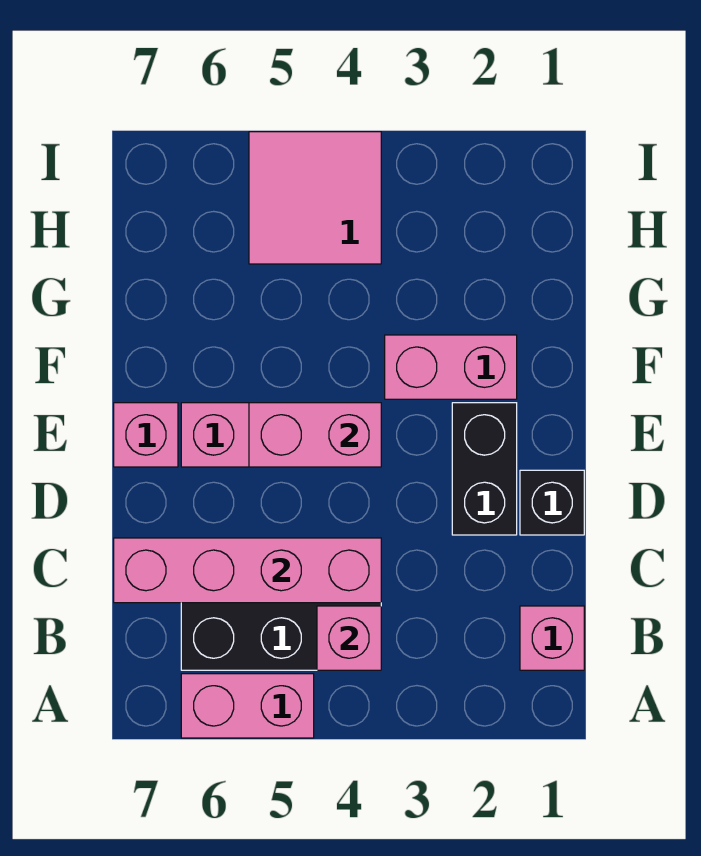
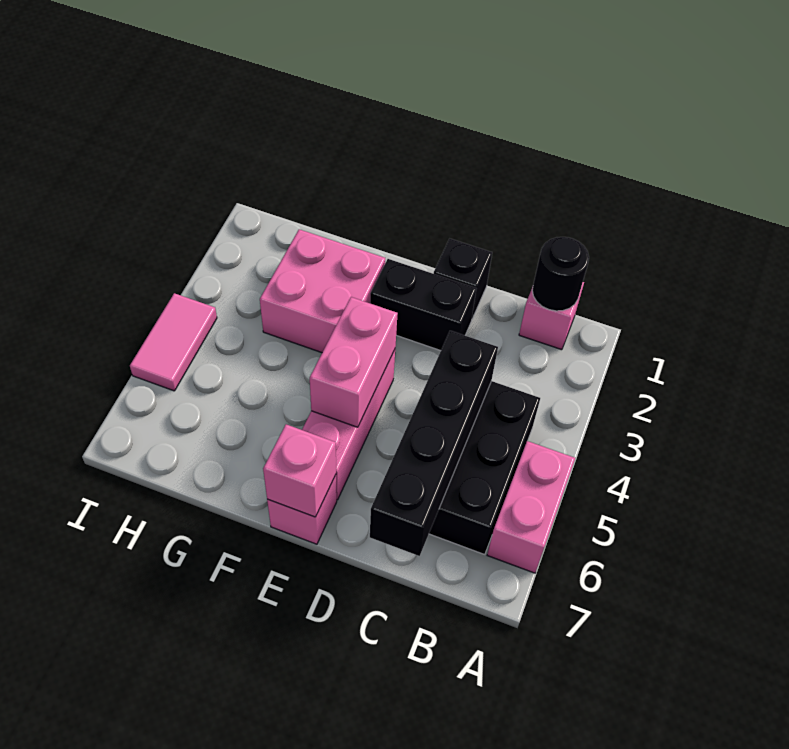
none -> black 1x1 round brick [532,237,589,311]
pink 1x1 brick [317,606,381,670] -> pink 1x1 brick moved to [263,424,336,517]
pink 1x4 brick [114,538,381,603] -> black 1x4 brick [370,331,498,556]
pink 1x2 brick [385,335,517,399] -> pink 2x2 brick [260,229,385,353]
pink 2x2 tile [249,132,381,264] -> pink 1x2 tile [130,293,217,391]

